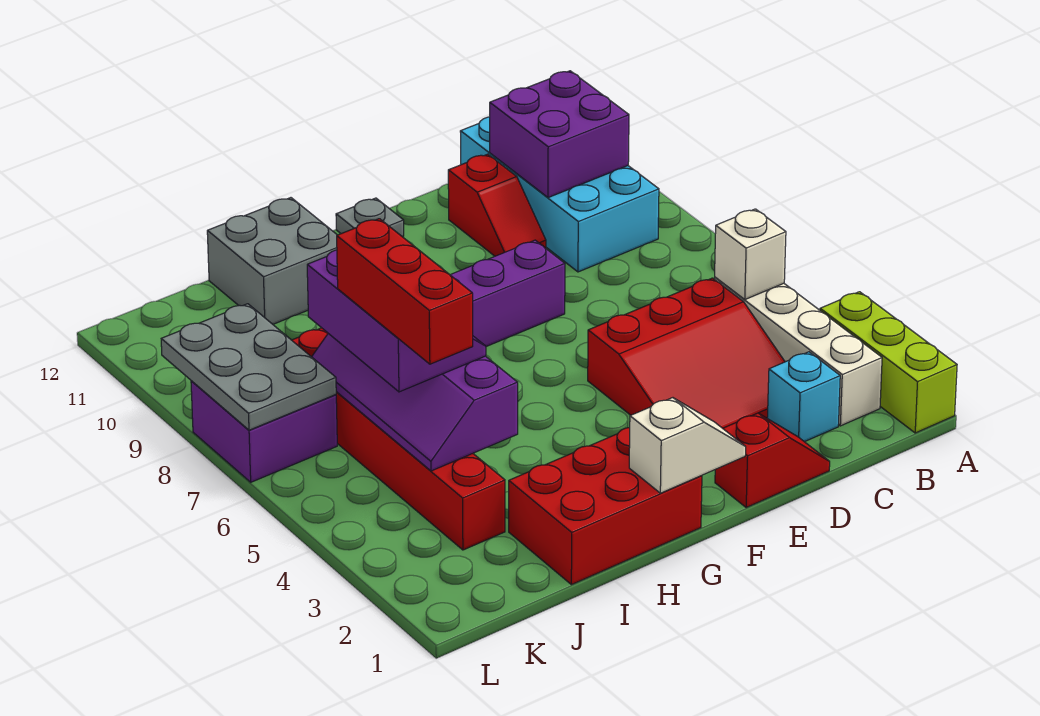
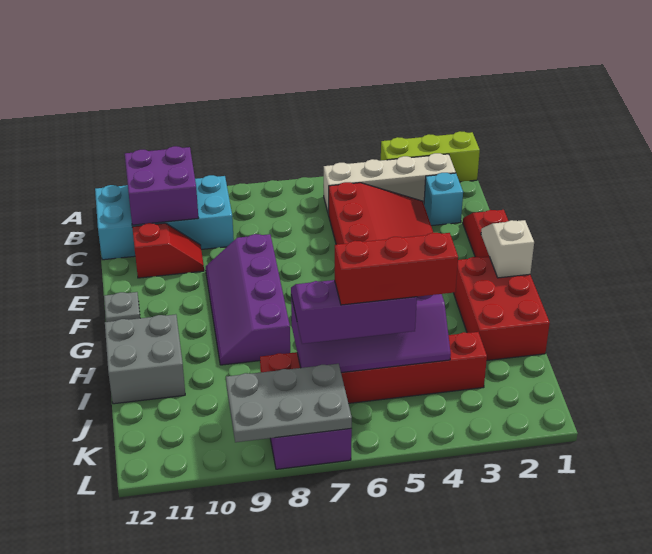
white 1x1 brick [715,209,786,300] -> none

